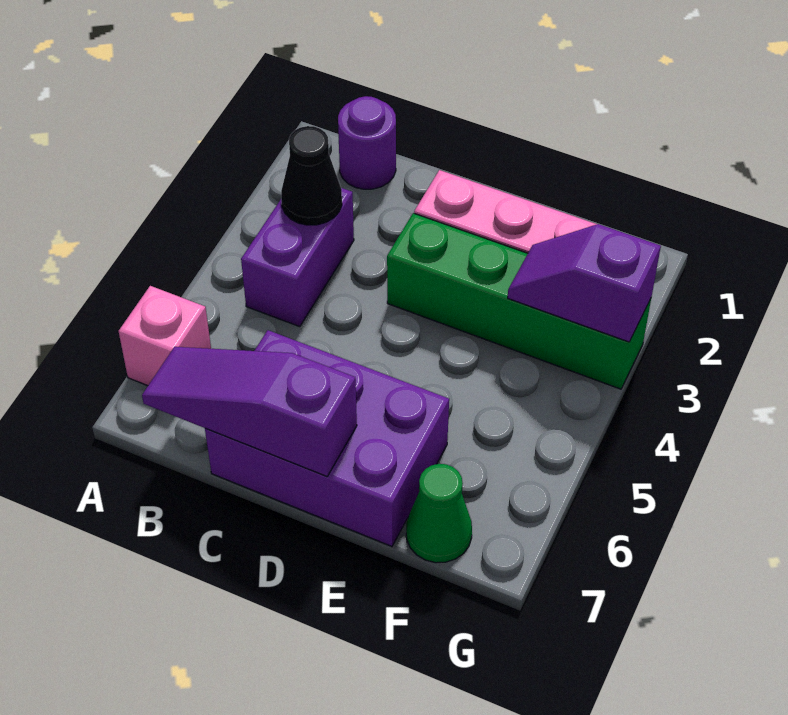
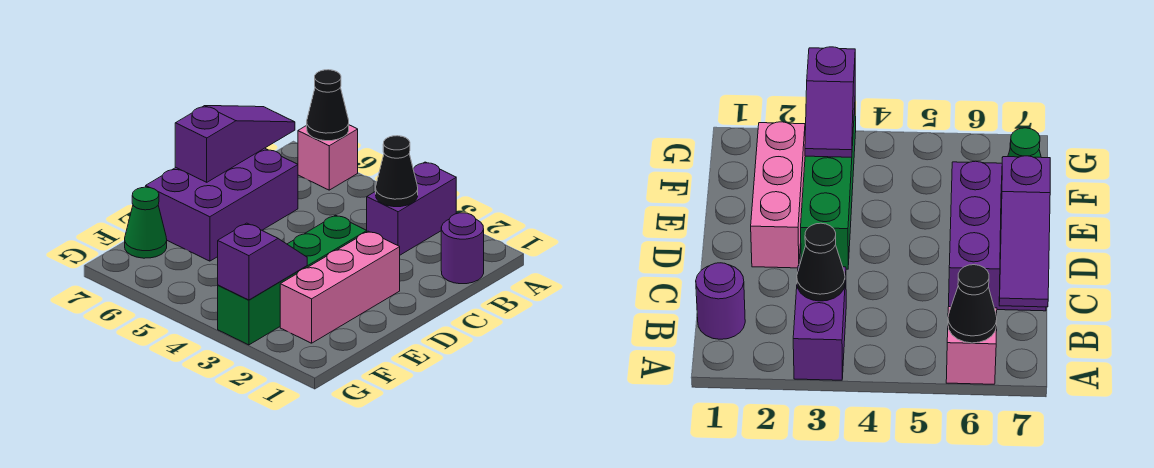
none -> black 1x1 cone [307,70,349,141]
purple 1x2 brick [241,188,354,327] -> purple 1x2 brick turned to [367,162,456,255]

